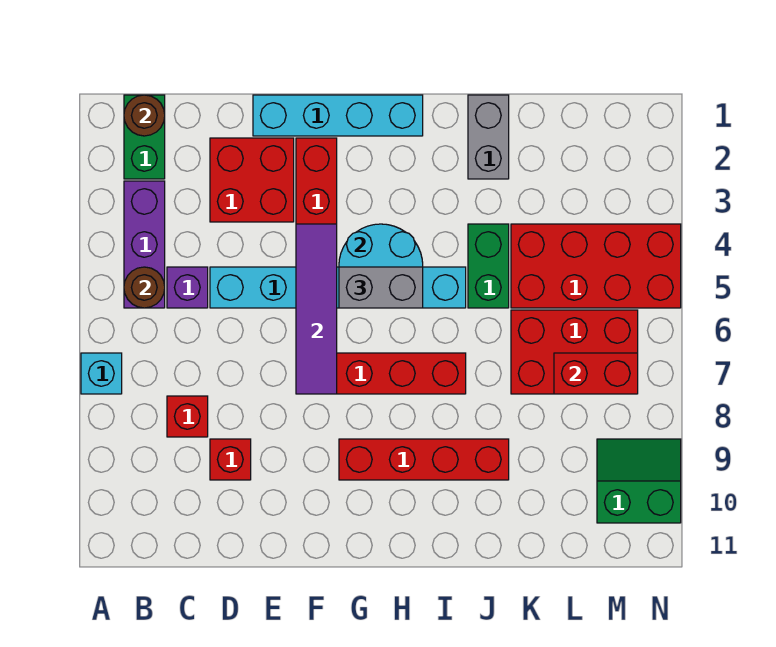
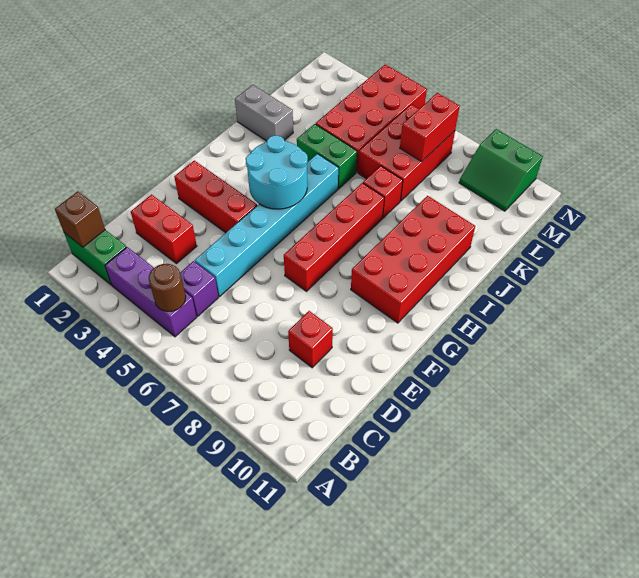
cyan 1x1 brick [81,353,122,394] -> none
brown 1x1 round brick [124,95,165,136] -> brown 1x1 brick [55,191,105,247]
red 1x1 brick [167,396,208,437] -> red 1x1 brick moved to [363,166,403,218]
red 2x2 brick [210,138,294,222] -> red 1x2 brick [131,195,197,264]
cyan 1x4 brick [253,95,423,136] -> none
purple 1x4 tile [296,224,337,394] -> none
grey 1x2 brick [339,267,423,308] -> none
red 1x4 brick [339,439,509,480] -> red 2x4 brick [351,196,475,323]
green 2x2 slope [597,439,681,523] -> green 2x2 slope turned to [459,129,543,211]

